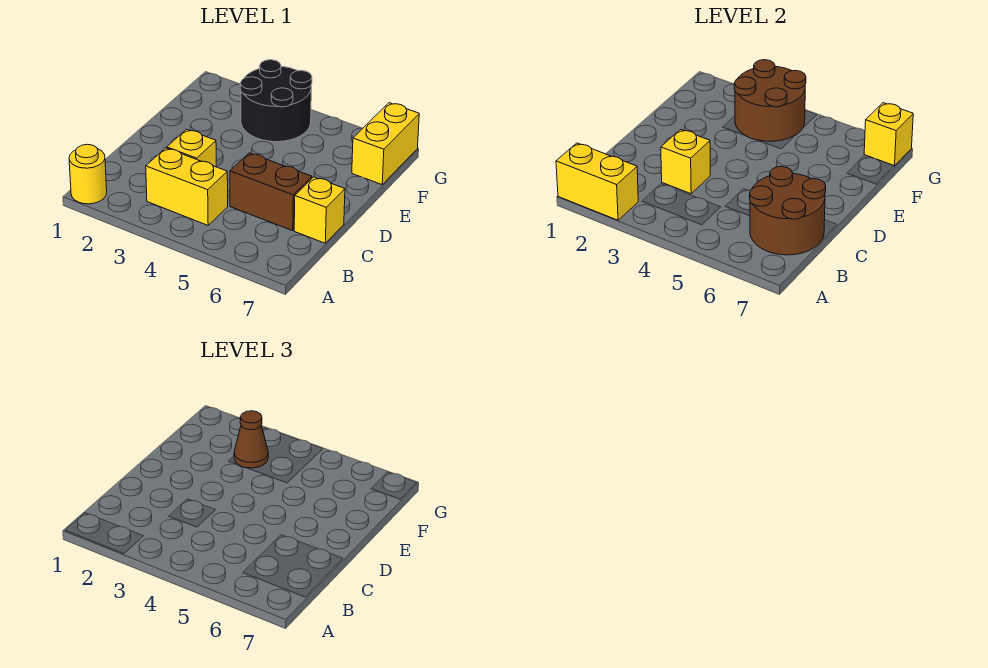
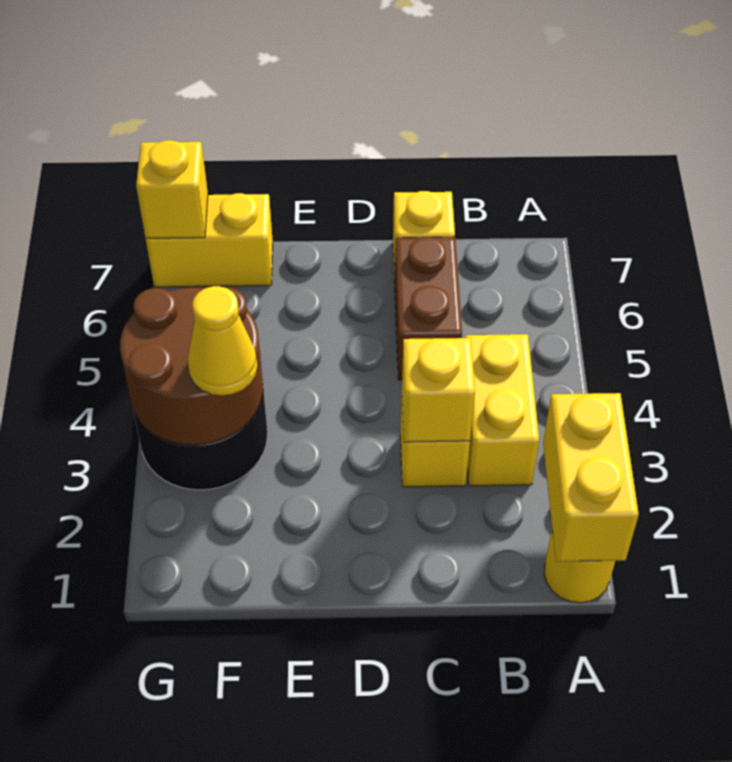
brown 2x2 round brick [750,166,826,255] -> none
brown 1x1 cone [234,411,268,468] -> yellow 1x1 cone [188,286,257,395]

